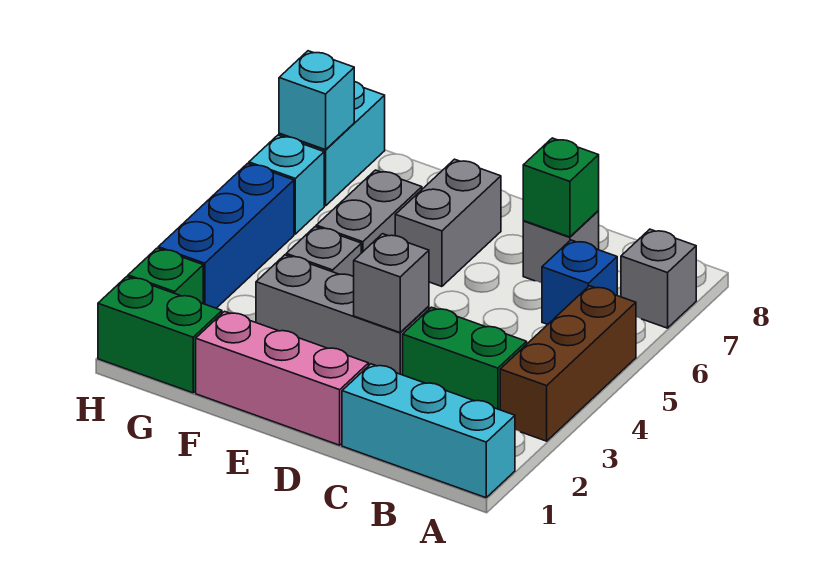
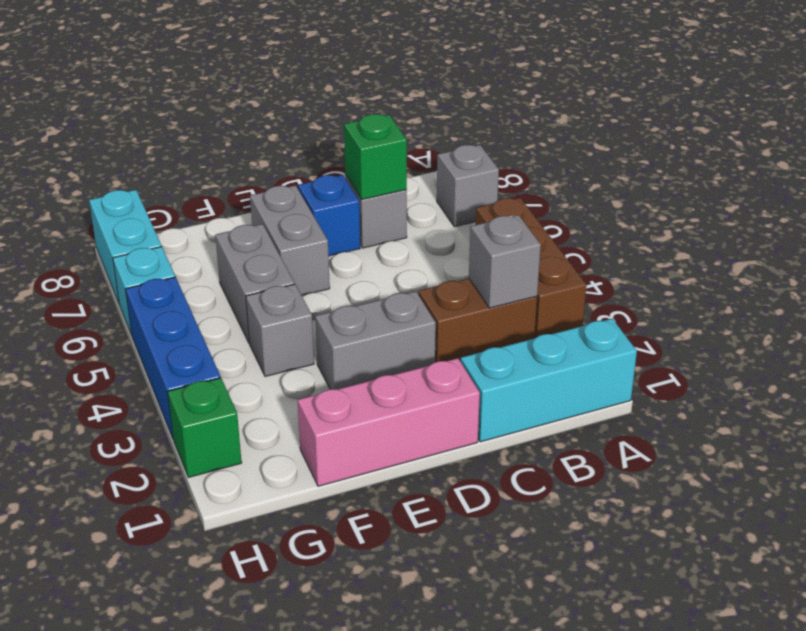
green 1x2 brick [403,307,527,410] -> brown 1x2 brick [419,278,537,362]
blue 1x1 brick [542,240,617,324] -> blue 1x1 brick moved to [298,175,360,256]
grey 1x3 brick [256,255,429,375] -> grey 1x2 brick [315,291,436,389]
grey 1x1 brick [354,234,429,332] -> grey 1x1 brick moved to [469,215,541,308]
green 1x2 brick [98,277,222,393] -> none
cyan 1x1 brick [279,51,354,150] -> none

